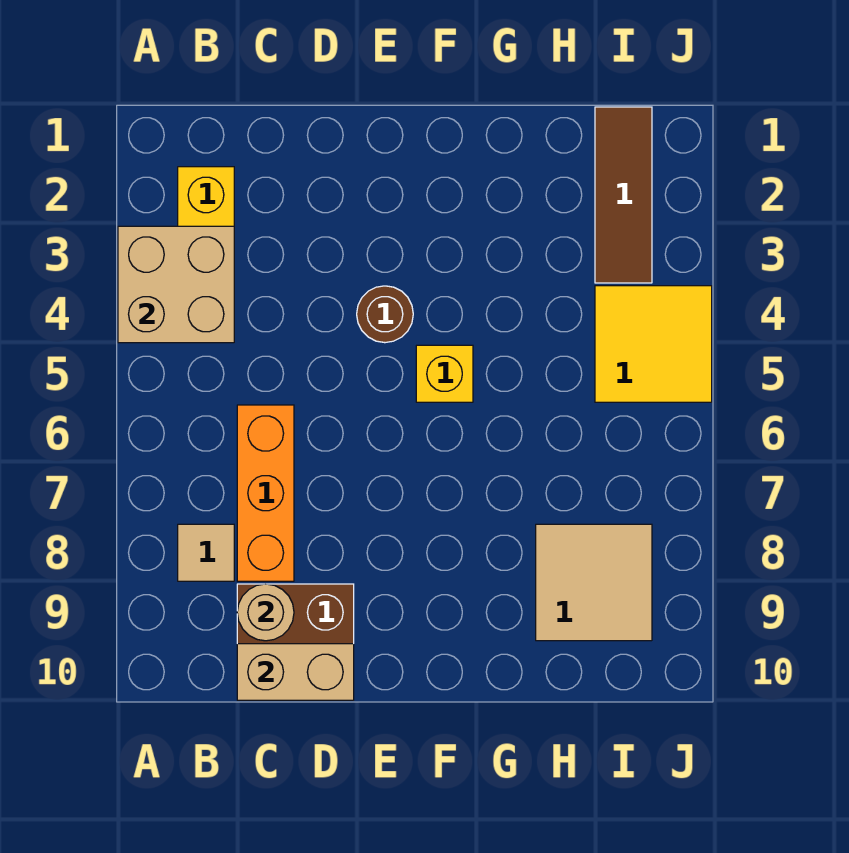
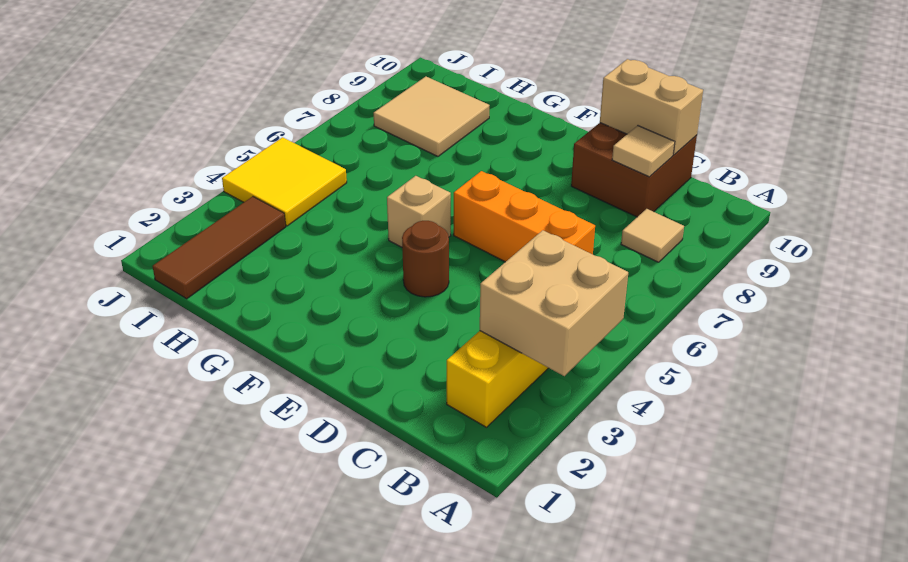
orange 1x3 brick [237,405,294,581] -> orange 1x3 brick turned to [454,171,595,262]
tan 1x1 round brick [237,584,294,641] -> tan 1x1 tile [612,126,675,177]
yellow 1x1 brick [416,345,473,402] -> tan 1x1 brick [387,176,451,247]

